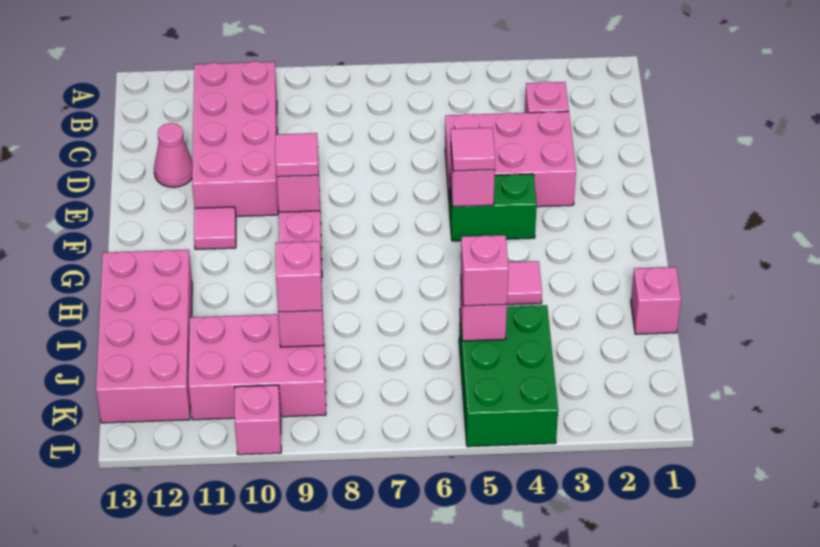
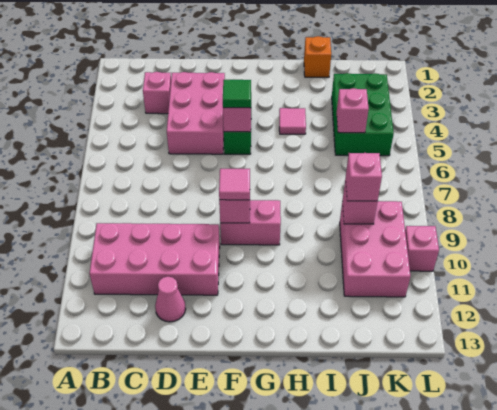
pink 1x1 tile [451,128,495,171] -> green 1x1 tile [223,79,251,108]
pink 1x1 tile [194,207,236,250] -> none
pink 2x4 brick [96,250,192,423] -> none
pink 1x1 brick [631,267,681,334] -> orange 1x1 brick [304,36,331,77]
green 2x3 brick [459,305,558,447] -> green 2x3 brick turned to [332,73,394,156]
pink 1x1 brick [461,235,509,306] -> none

